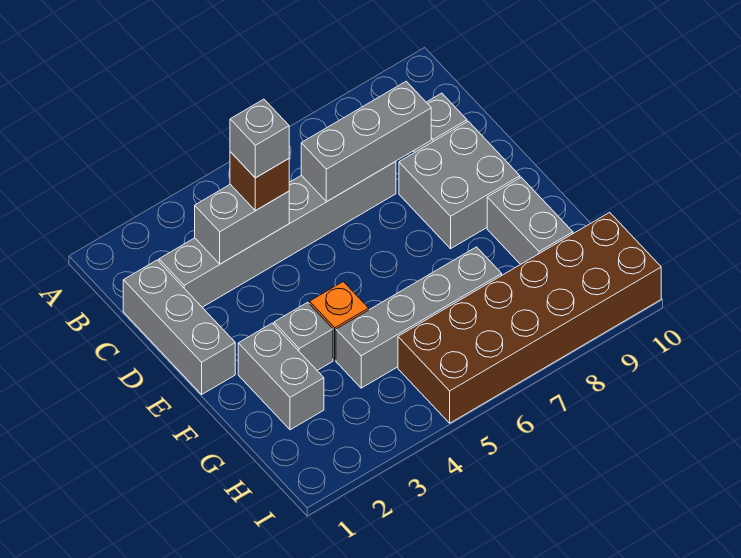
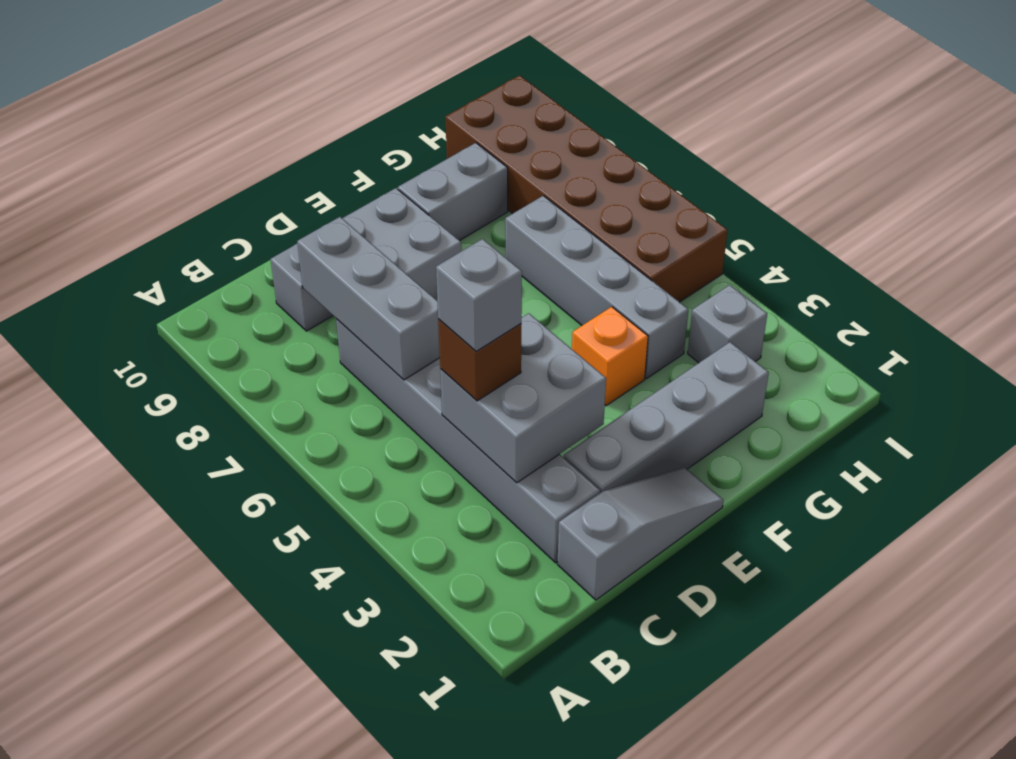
grey 1x3 brick [123,260,235,394] -> grey 1x3 slope [557,467,723,600]
grey 1x2 brick [195,184,289,264] -> grey 2x2 brick [440,313,606,483]
grey 1x2 brick [238,323,324,430] -> grey 1x4 brick [564,342,769,493]
grey 1x1 brick [274,302,333,370] -> grey 1x1 brick moved to [688,285,767,363]

